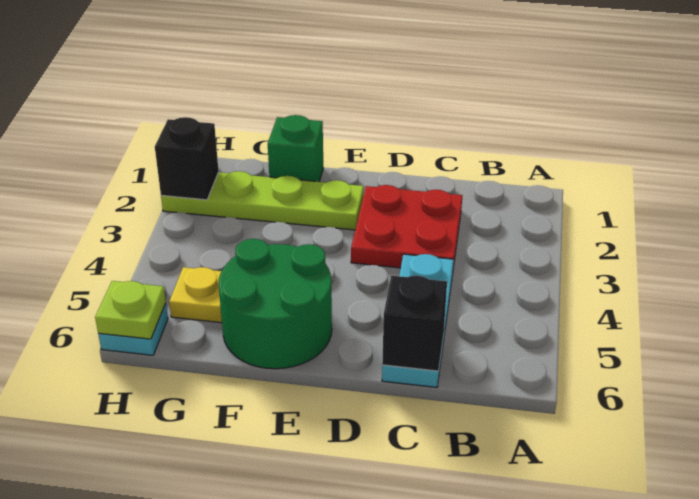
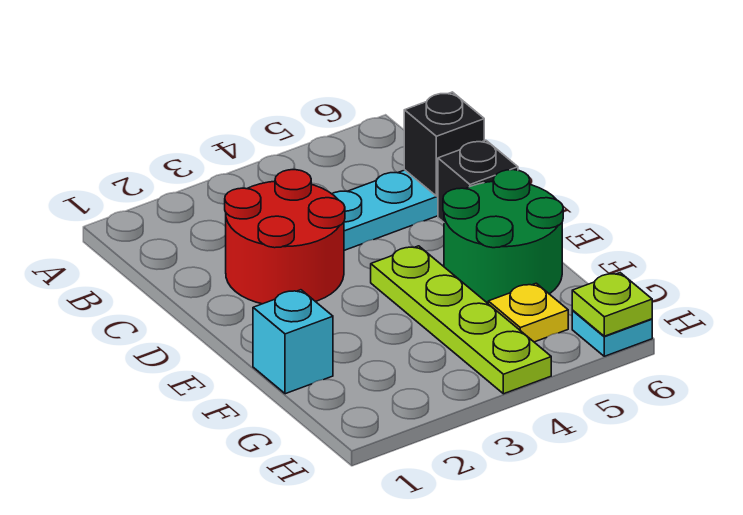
red 2x2 plate [351,185,462,268] -> red 2x2 round brick [225,170,345,304]
lime 1x4 plate [161,171,364,230] -> lime 1x4 plate moved to [371,246,551,394]
green 1x1 brick [268,115,323,182] -> cyan 1x1 brick [253,290,333,394]
black 1x1 brick [155,117,219,200] -> black 1x1 brick moved to [438,140,518,222]

